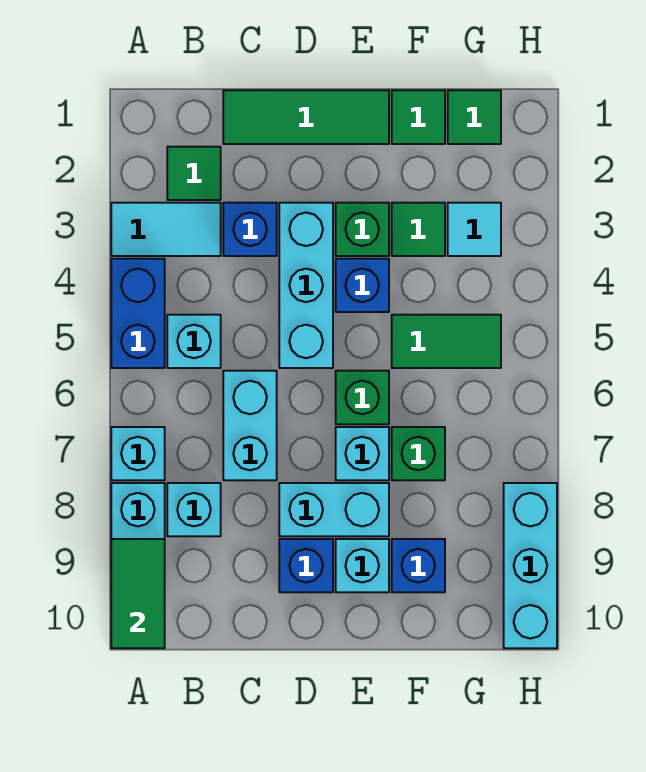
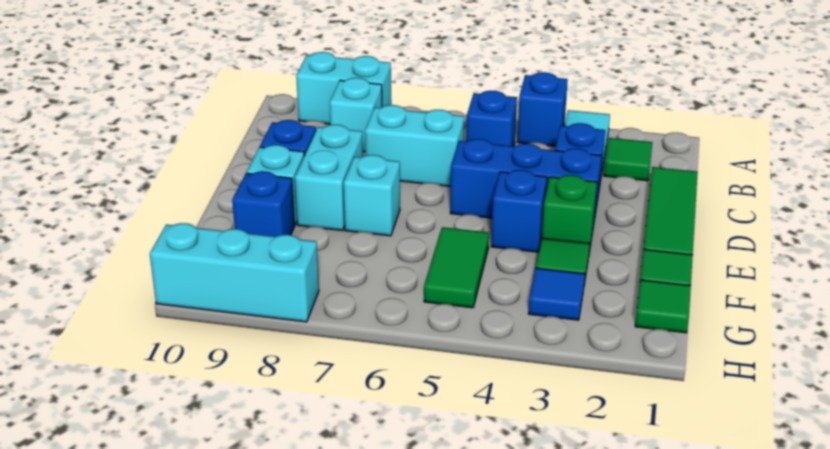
blue 1x2 brick [111,259,165,368] -> blue 1x1 brick [517,72,568,146]
cyan 1x1 brick [111,427,165,480] -> none
green 1x2 tile [111,539,165,648] -> none
cyan 1x1 brick [167,315,221,368] -> blue 1x1 brick [466,91,517,146]
cyan 1x3 brick [279,203,333,368] -> blue 1x3 brick [450,139,601,227]
green 1x1 brick [336,371,389,424] -> none
green 1x1 brick [392,427,445,480] -> none
cyan 1x1 tile [448,203,501,256] -> blue 1x1 tile [528,268,585,320]

